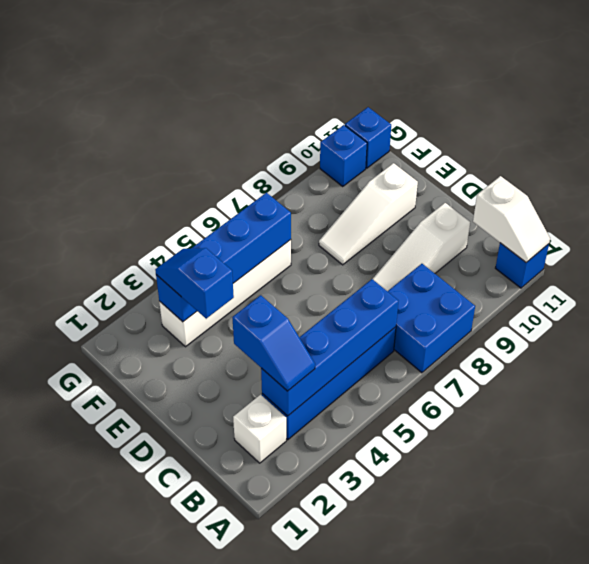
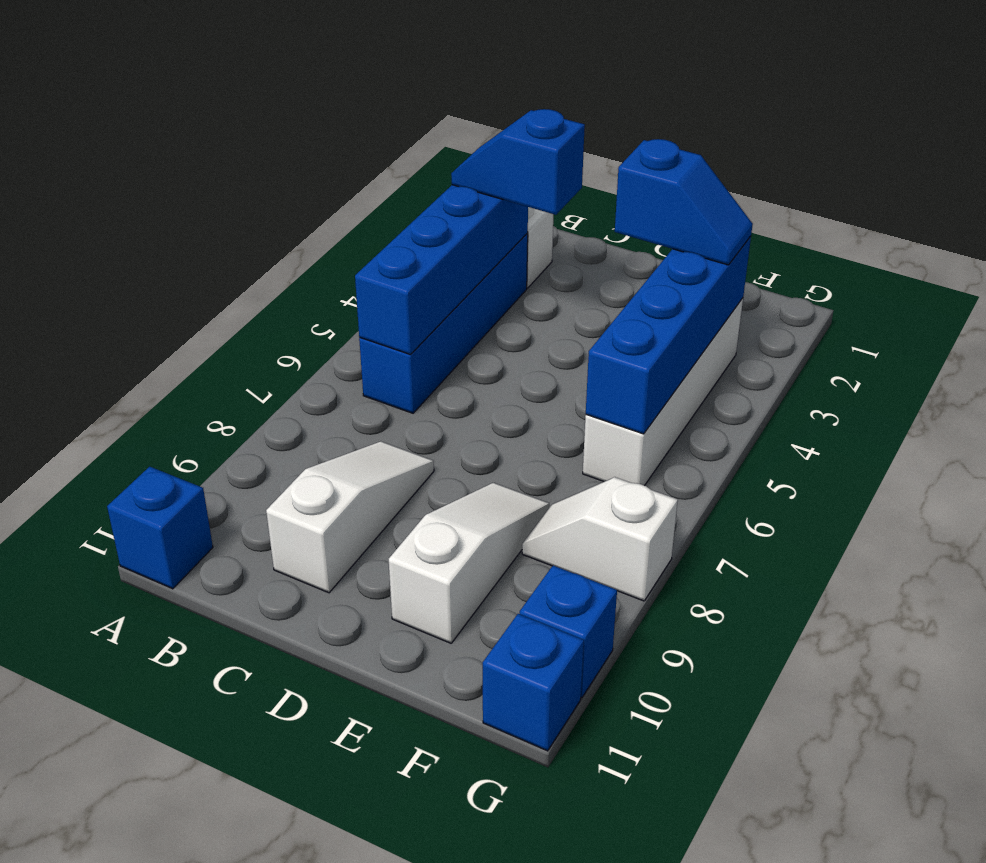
blue 2x2 brick [388,264,475,373] -> none
white 1x2 slope [473,176,550,262] -> white 1x2 slope moved to [522,477,678,601]

